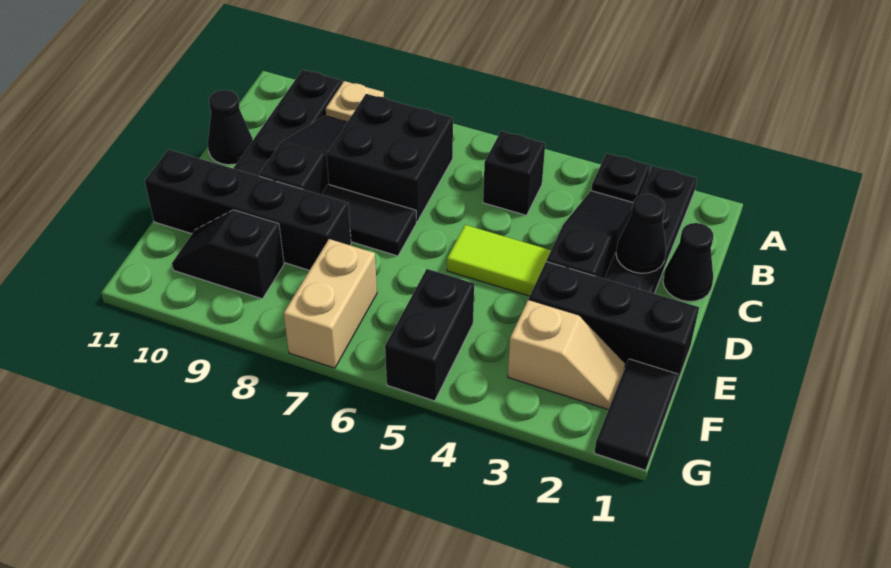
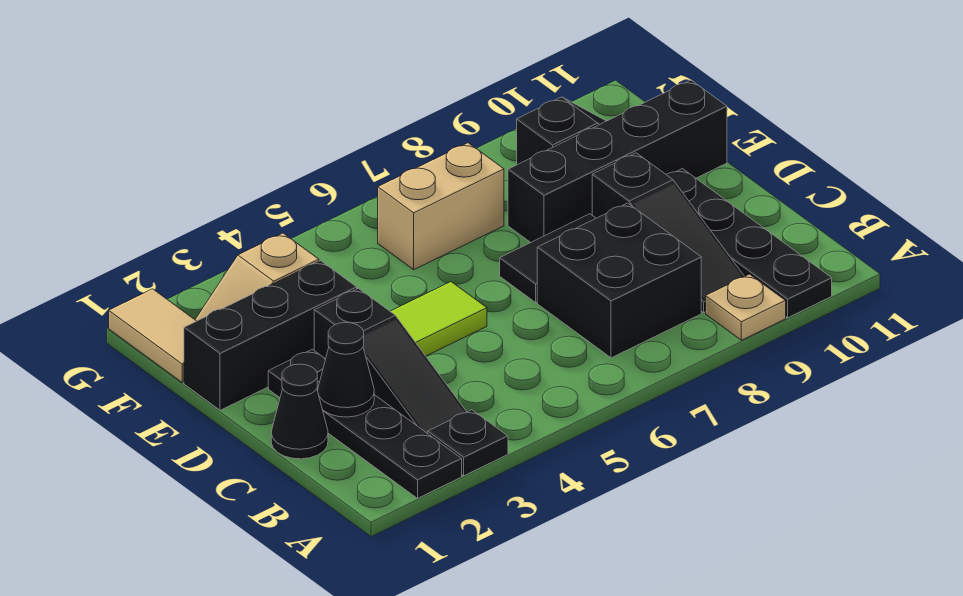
black 1x1 brick [483,131,545,215] -> none
black 1x1 cone [208,90,253,165] -> none
black 1x2 tile [594,359,679,470] -> tan 1x2 tile [109,289,196,383]
black 1x2 brick [385,269,474,401] -> none
tan 1x2 brick [284,239,377,368] -> tan 1x2 brick turned to [378,143,504,270]

